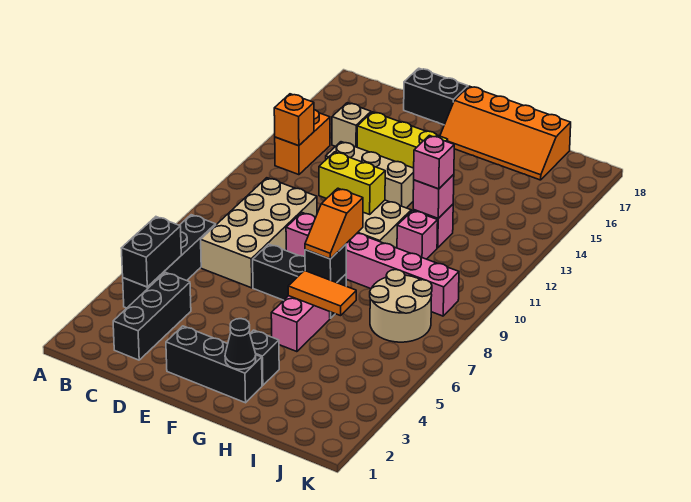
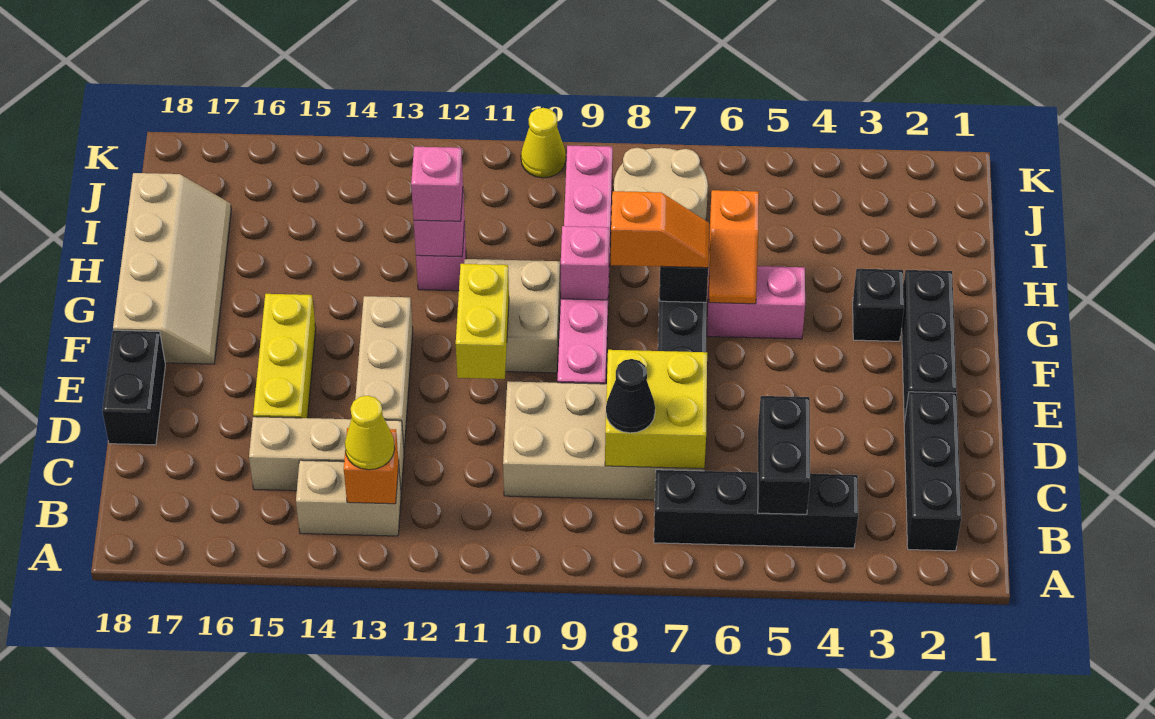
black 1x2 brick [121,217,181,287] -> black 1x2 brick turned to [758,396,810,514]
orange 1x2 brick [275,110,330,175] -> tan 1x2 brick [296,460,401,536]
none -> yellow 1x1 cone [345,396,395,470]
black 1x3 brick [113,272,191,360] -> black 1x3 brick turned to [904,392,961,551]
none -> yellow 2x2 brick [605,350,707,469]
tan 1x1 brick [332,103,371,147] -> tan 1x3 brick [249,417,404,491]
orange 2x4 slope [440,86,571,180] -> tan 2x4 slope [113,173,231,364]
black 1x1 cone [225,319,256,369] -> black 1x1 cone moved to [606,359,655,433]
orange 1x2 tile [288,271,356,316] -> orange 1x2 slope [709,190,759,304]
pink 1x1 brick [397,210,438,259] -> pink 1x1 brick moved to [561,226,609,300]
none -> yellow 1x1 cone [521,108,566,178]

